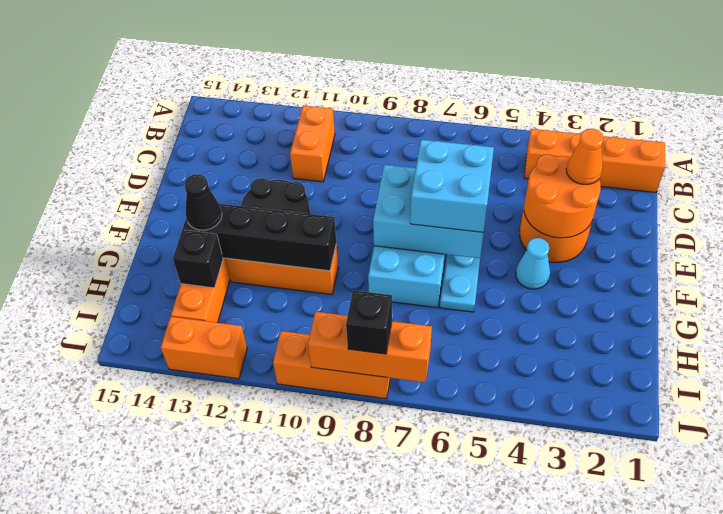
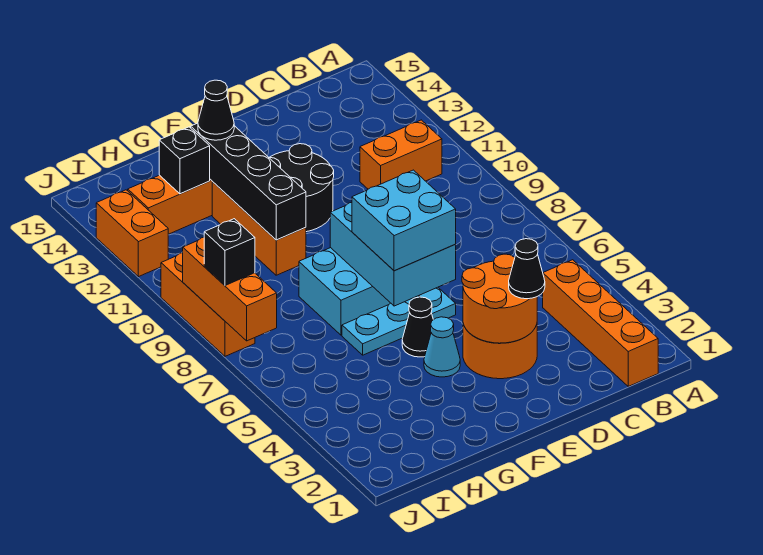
orange 1x1 cone [566,129,604,184] -> black 1x1 cone [509,239,545,299]
none -> black 1x1 cone [402,297,433,357]

